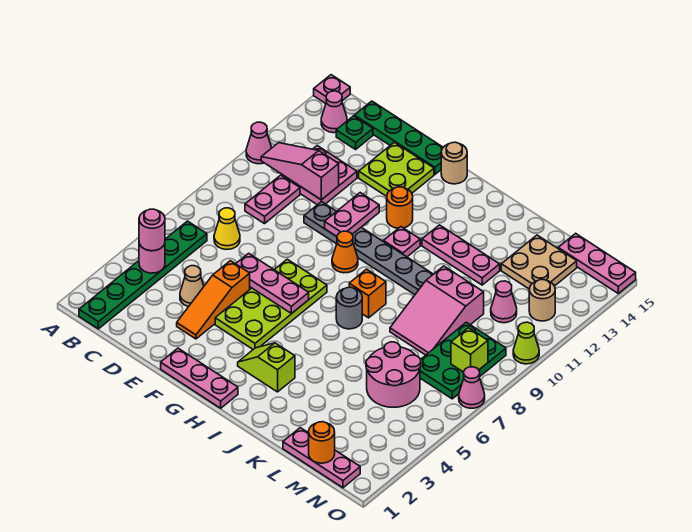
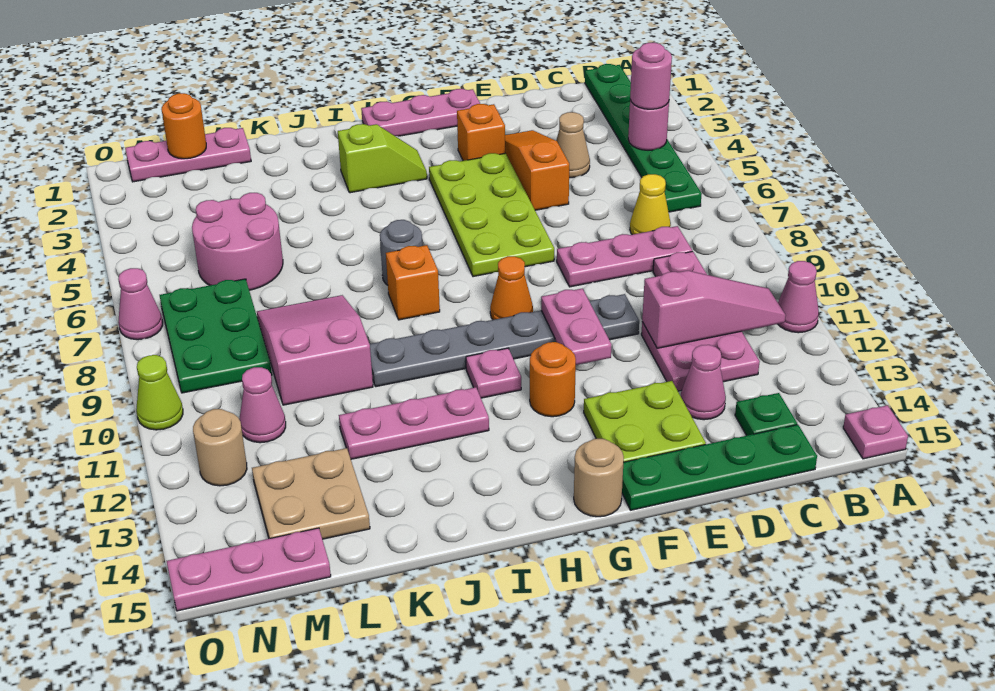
pink 1x1 cone [321,91,347,133] -> pink 1x1 cone moved to [680,345,726,420]
pink 1x3 plate [236,253,309,314] -> pink 1x3 plate moved to [557,226,692,287]
none -> orange 1x1 brick [457,104,505,161]
lime 1x1 brick [451,328,488,372] -> none

